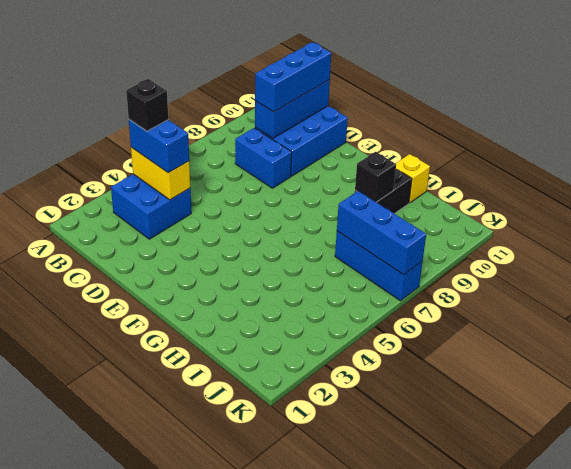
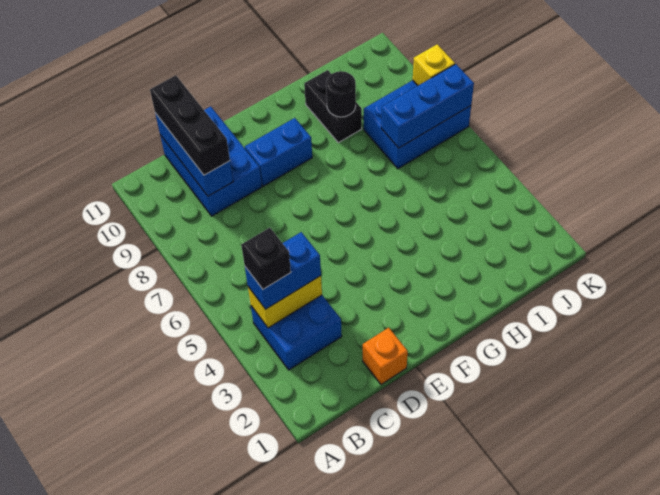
blue 1x2 brick [235,128,292,188] -> blue 1x2 brick moved to [245,118,312,186]
blue 1x3 brick [255,42,331,112] -> black 1x3 brick [150,75,230,175]
none -> orange 1x1 brick [363,328,408,385]
black 1x1 brick [355,152,396,202] -> black 1x1 round brick [326,71,356,117]
yellow 1x1 brick [396,154,430,203] -> yellow 1x1 brick moved to [413,44,455,85]
blue 1x3 brick [335,231,423,301] -> blue 2x3 brick [364,80,471,169]

